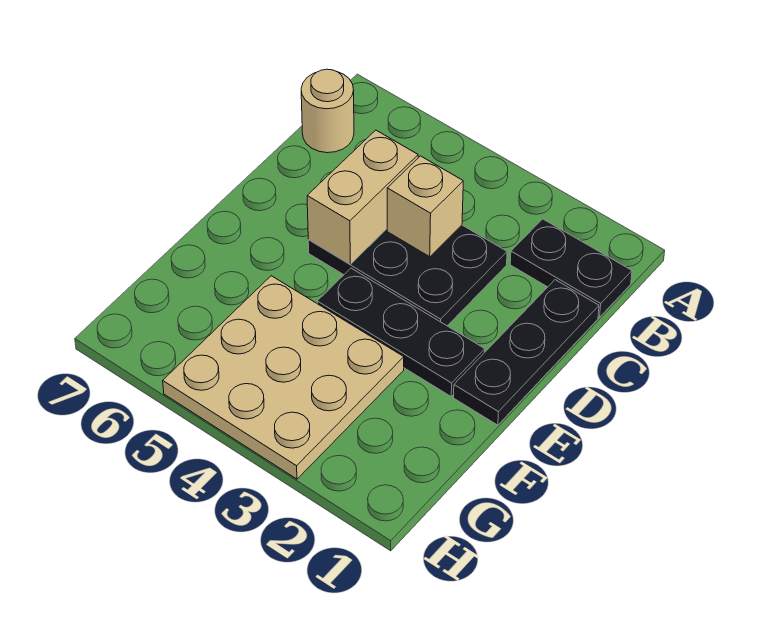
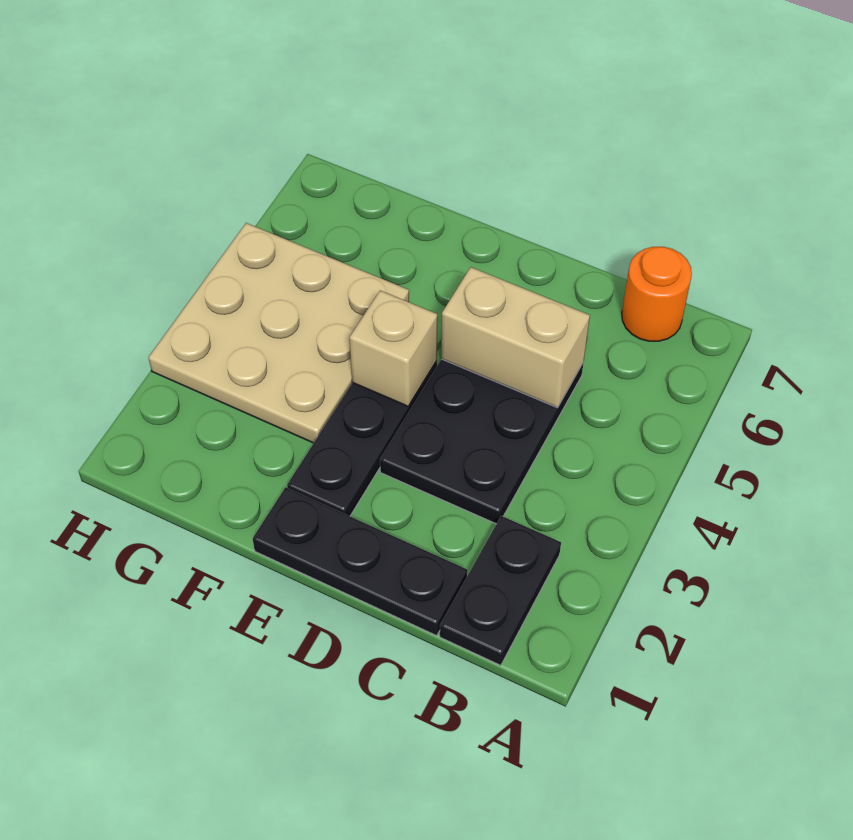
tan 1x1 round brick [301,69,354,153] -> orange 1x1 round brick [622,247,692,341]
tan 1x1 brick [387,156,463,257] -> tan 1x1 brick moved to [349,290,437,406]

